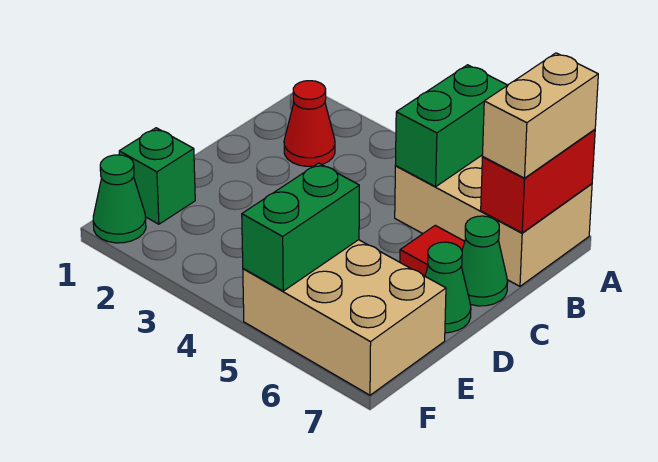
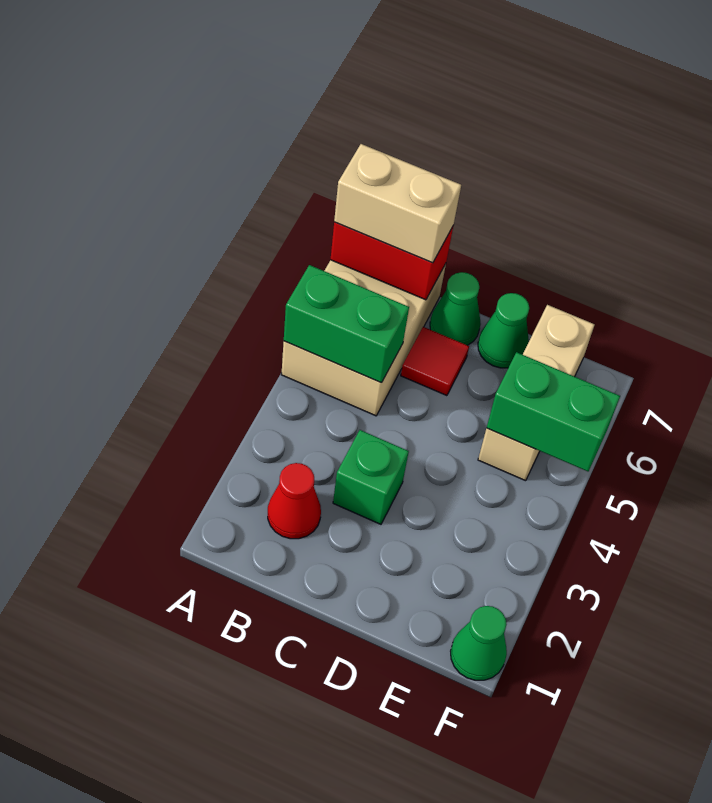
green 1x1 brick [119,128,195,224] -> green 1x1 brick moved to [333,430,409,524]
tan 2x3 brick [243,240,446,395] -> tan 1x3 brick [478,305,595,481]

